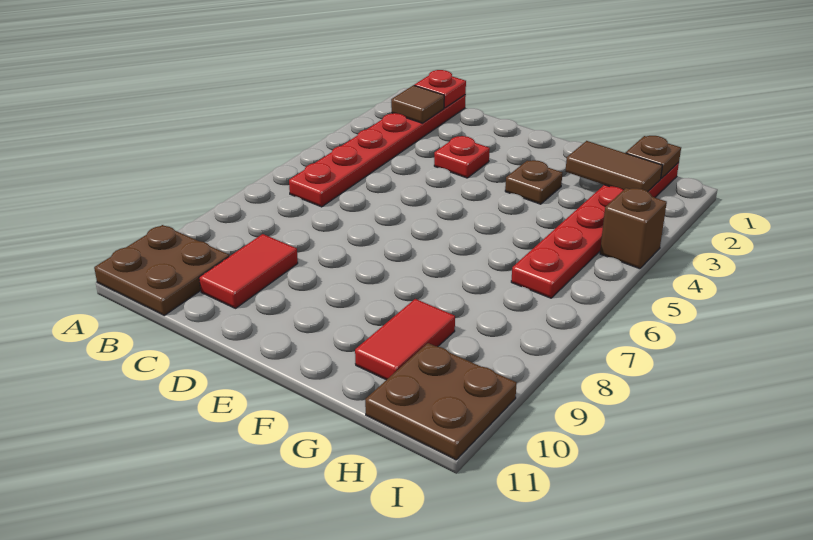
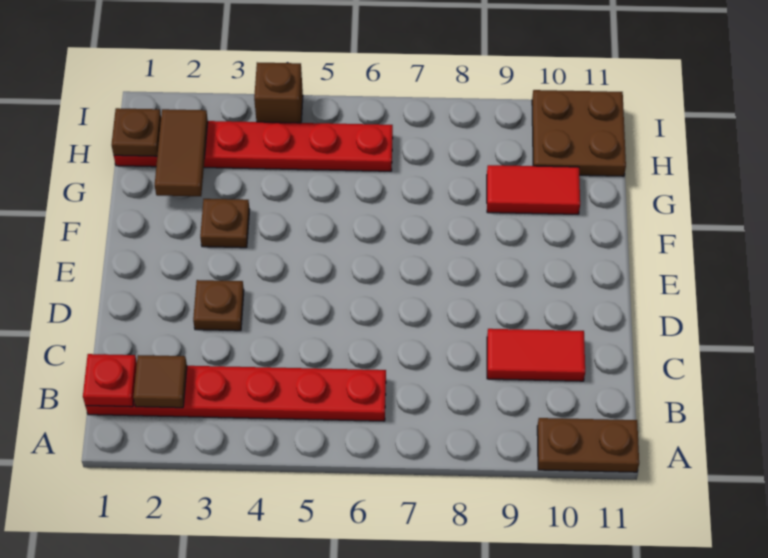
brown 2x2 plate [94,225,229,315] -> brown 1x2 plate [537,418,639,472]
red 1x1 plate [434,136,490,178] -> brown 1x1 plate [193,280,244,331]

